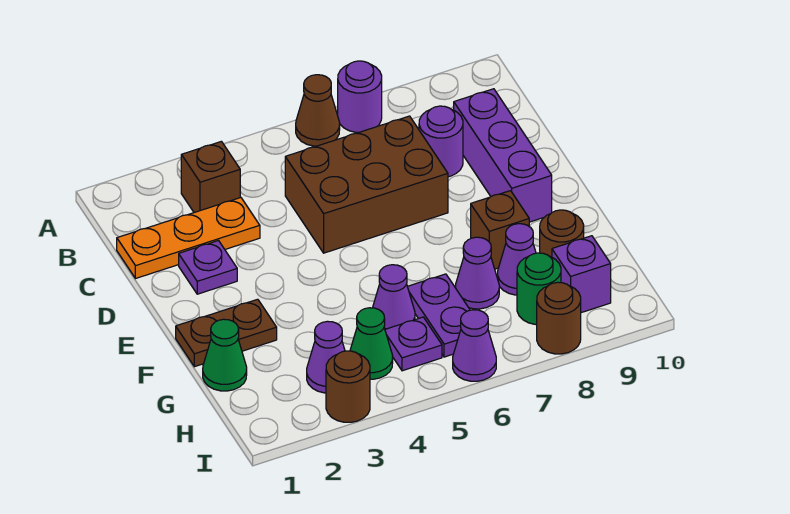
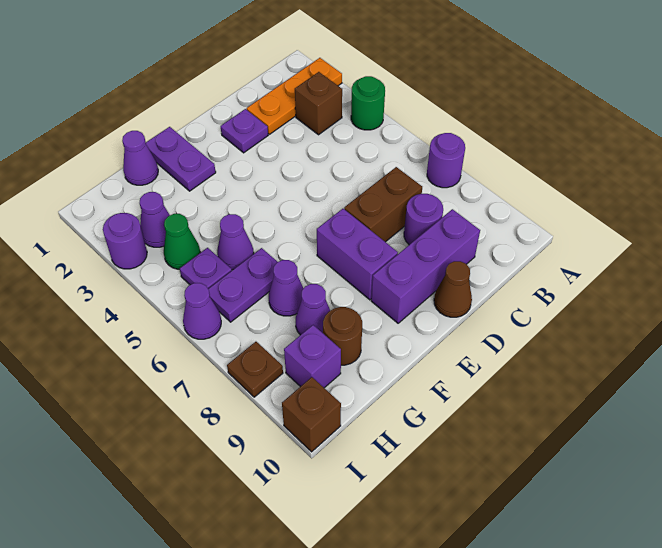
brown 1x1 cone [296,75,340,146] -> brown 1x1 cone moved to [434,261,472,317]
orange 1x3 plate [117,197,260,279] -> orange 1x3 plate turned to [247,58,342,134]
brown 2x3 brick [285,116,448,253] -> brown 1x2 brick [344,167,422,242]
none -> purple 1x2 brick [317,209,398,300]
brown 1x2 plate [176,299,277,367] -> purple 1x2 plate [146,127,216,191]
brown 1x1 brick [471,191,529,269] -> brown 1x1 brick moved to [282,377,341,452]
green 1x1 cone [203,319,247,391] -> purple 1x1 cone [122,131,158,185]
green 1x1 round brick [517,253,561,325] -> green 1x1 round brick moved to [351,76,385,130]
brown 1x1 round brick [326,351,370,422] -> purple 1x1 round brick [103,213,147,269]
brown 1x1 round brick [537,282,581,354] -> brown 1x1 plate [227,342,283,397]

